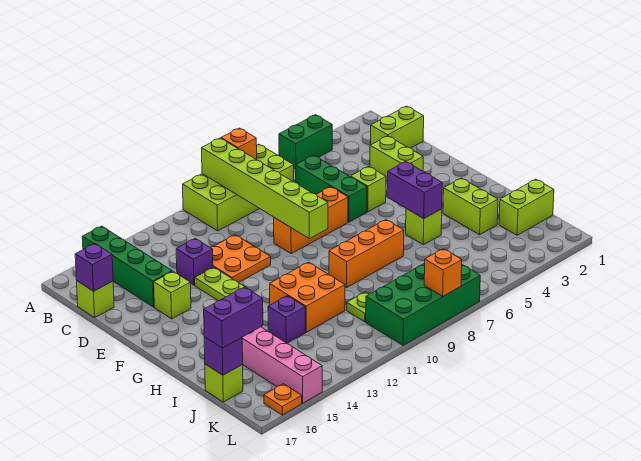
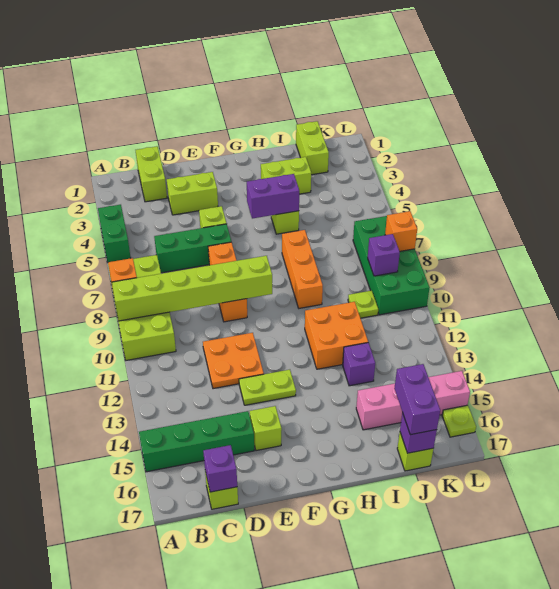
purple 1x1 brick [176,238,213,285] -> purple 1x1 brick moved to [368,234,400,276]
orange 1x1 plate [264,384,302,415] -> lime 1x1 plate [442,405,476,437]

